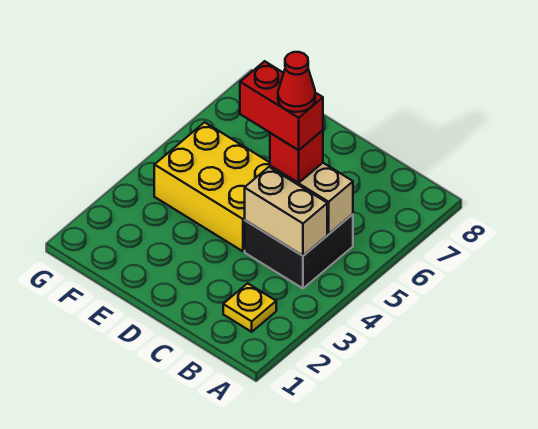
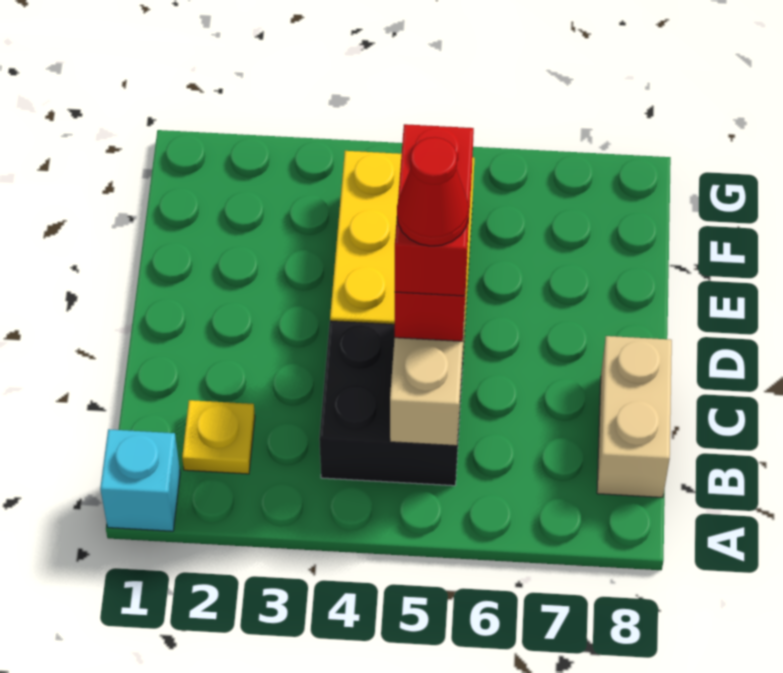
none -> cyan 1x1 brick [100,429,180,531]
tan 1x2 brick [245,167,327,256] -> tan 1x2 brick moved to [597,336,672,497]

